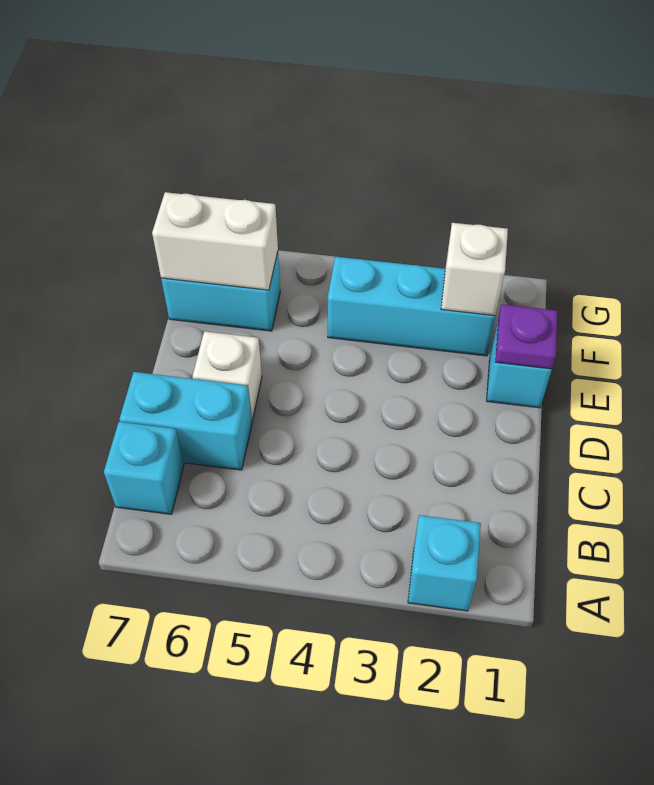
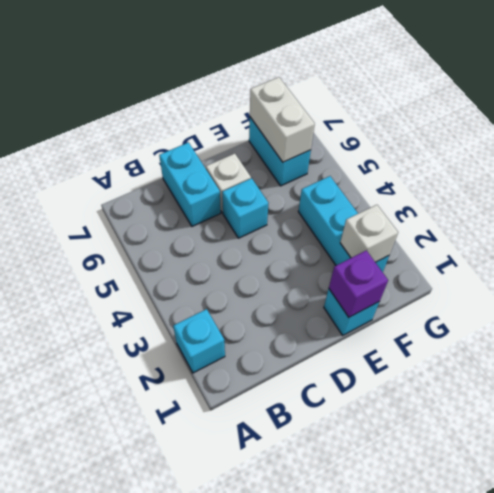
cyan 1x1 brick [104,422,184,514] -> cyan 1x1 brick moved to [222,178,268,238]
purple 1x1 plate [495,304,557,369] -> purple 1x1 brick [329,250,388,317]

